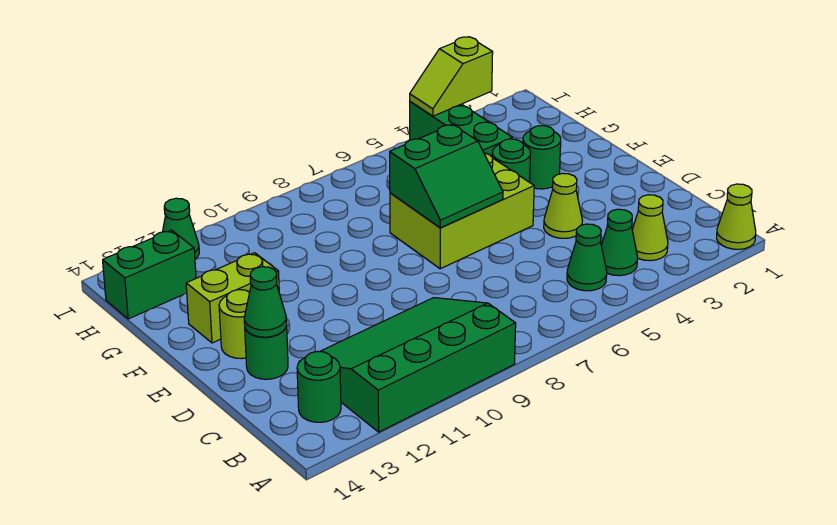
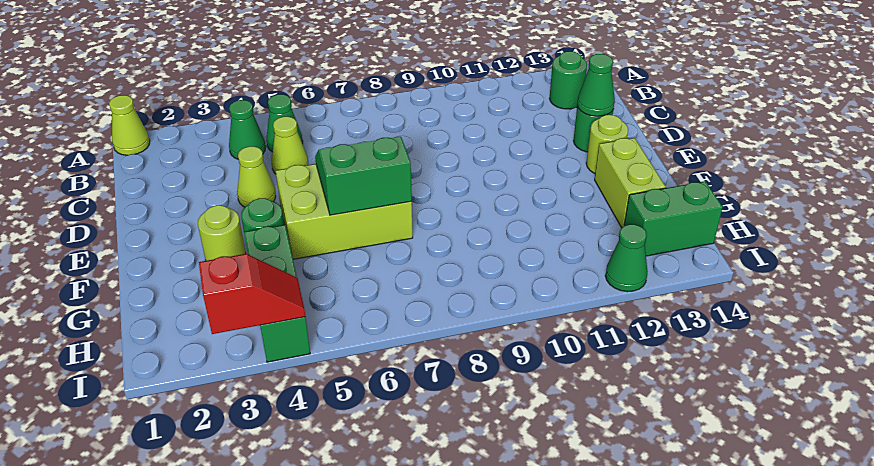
green 3x4 slope [299,298,516,432] -> none
lime 1x1 cone [632,195,668,261] -> lime 1x1 cone moved to [272,117,308,174]
green 1x1 round brick [523,126,561,189] -> lime 1x1 round brick [198,205,246,261]
lime 1x2 brick [186,253,279,343] -> lime 1x2 brick turned to [595,138,666,228]
lime 1x2 slope [410,37,493,116] -> red 1x2 slope [199,254,305,334]

